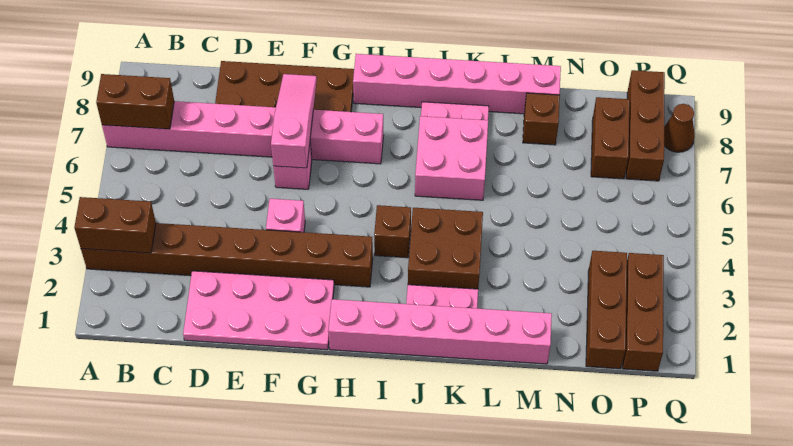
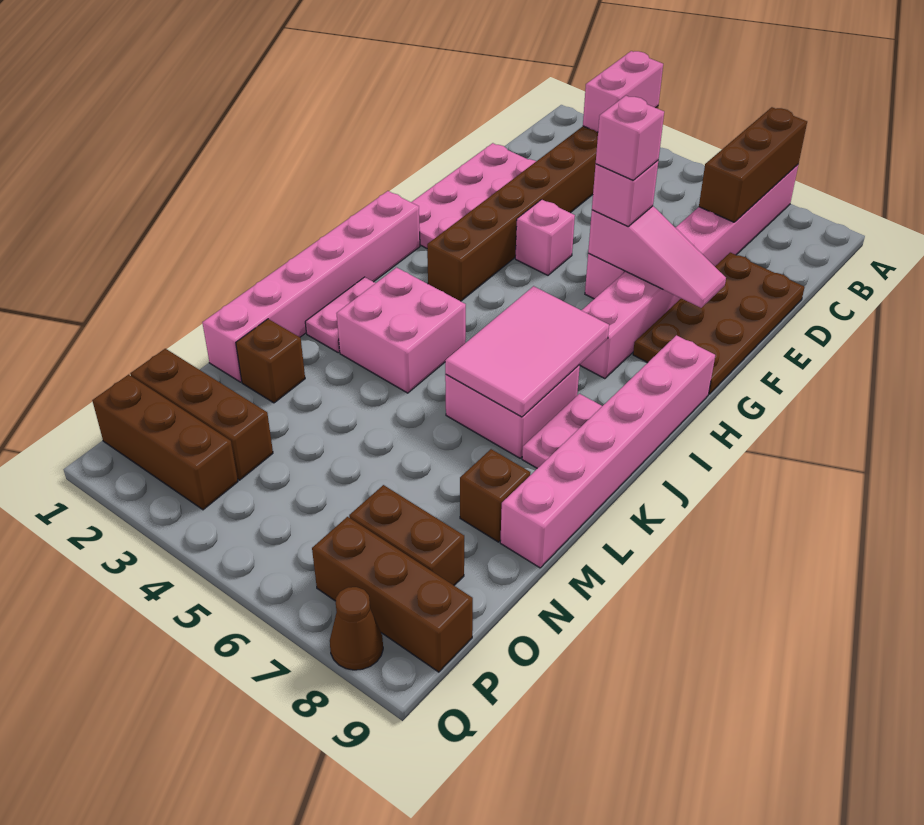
brown 1x2 brick [74,197,156,253] -> pink 1x2 brick [583,51,663,132]
brown 1x2 brick [96,74,174,129] -> brown 1x3 brick [699,107,807,222]
none -> pink 1x1 brick [592,161,658,226]
none -> pink 1x1 brick [596,96,664,180]
brown 1x1 brick [374,205,411,258] -> brown 1x1 brick moved to [236,319,305,403]
none -> pink 2x3 tile [445,286,609,417]
brown 2x2 brick [408,208,483,289] -> pink 2x2 brick [337,267,466,393]

